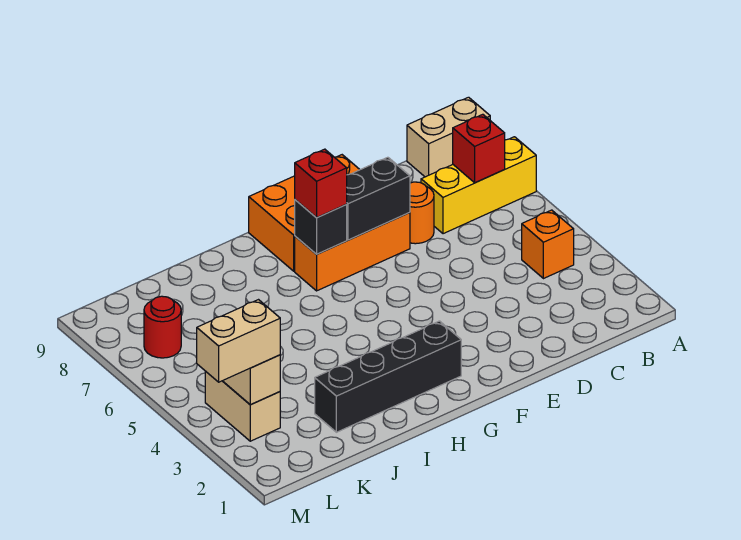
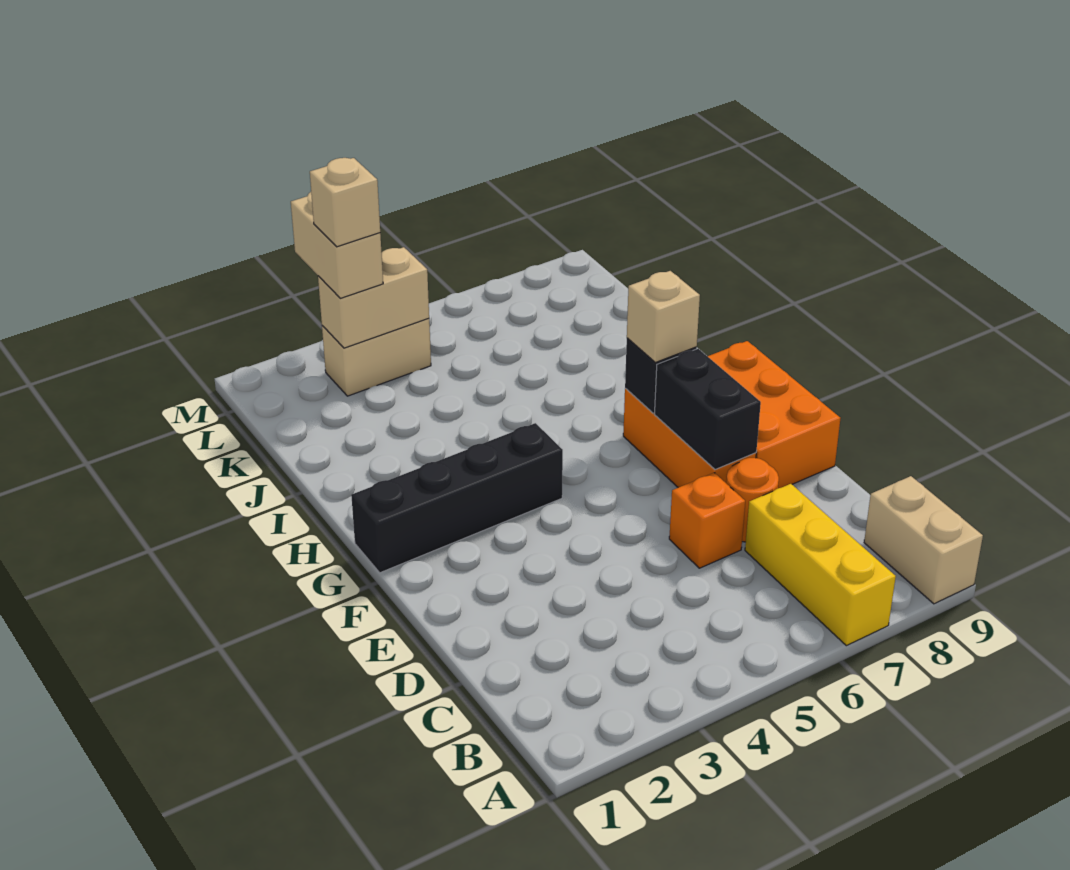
orange 1x1 brick [522,210,574,279] -> orange 1x1 brick moved to [669,473,745,568]
red 1x1 brick [453,114,505,183] -> none
black 1x4 brick [315,321,461,432] -> black 1x4 brick turned to [351,423,563,573]
red 1x1 brick [295,149,347,218] -> tan 1x1 brick [627,271,700,362]
none -> tan 1x1 brick [310,158,380,247]
red 1x1 round brick [144,296,181,358] -> none

